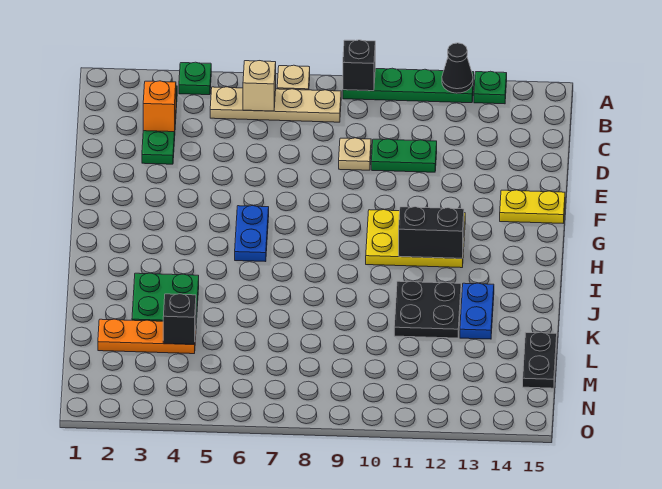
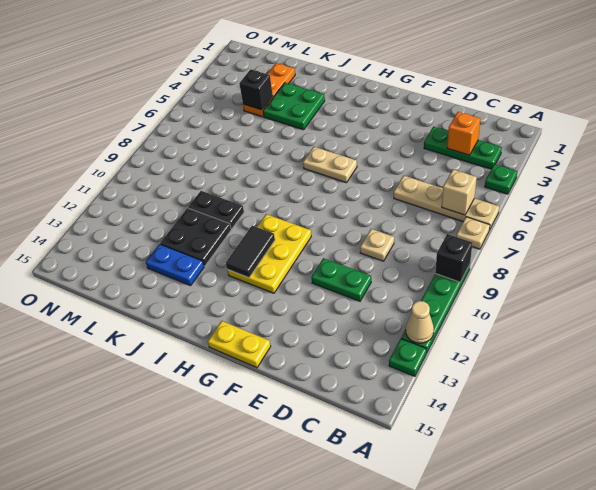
black 1x1 cone [442,43,473,93] -> tan 1x1 cone [406,301,434,343]
tan 1x4 plate [210,87,341,122] -> tan 1x4 plate turned to [394,176,499,230]
green 1x2 plate [371,139,437,172] -> green 1x2 plate turned to [311,258,371,301]
yellow 1x2 plate [500,190,565,223] -> yellow 1x2 plate turned to [208,321,271,368]
blue 1x2 plate [235,206,269,262] -> tan 1x2 plate [303,147,357,183]
black 1x2 brick [399,207,464,258] -> black 1x2 tile [226,226,275,278]
black 1x2 plate [523,332,557,388] -> black 1x2 plate moved to [188,191,244,229]

